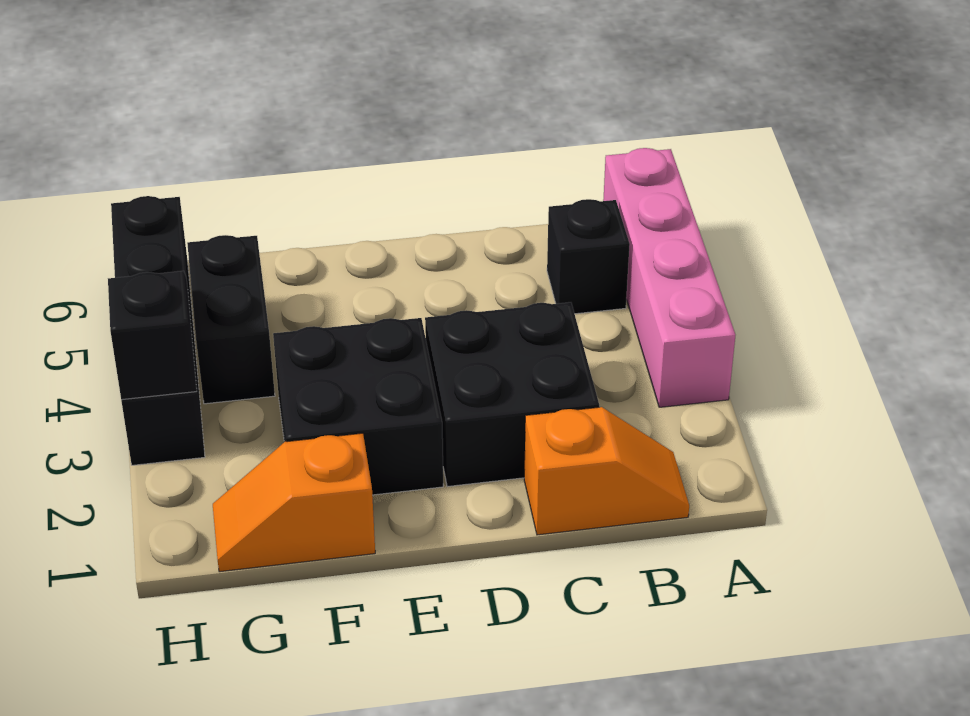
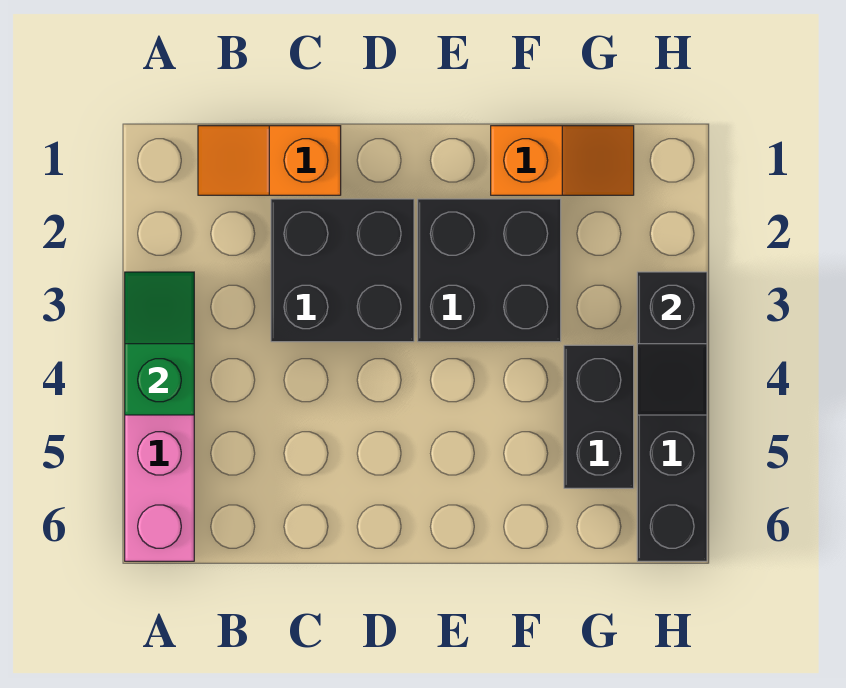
none -> green 1x2 slope [125,272,194,415]
black 1x1 brick [547,199,630,314] -> none

